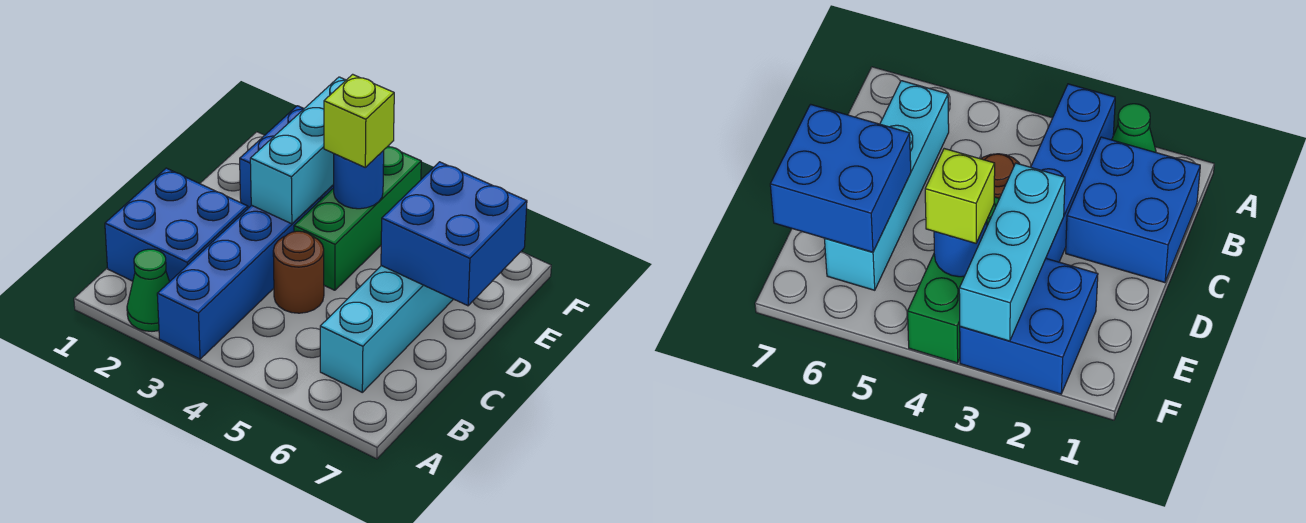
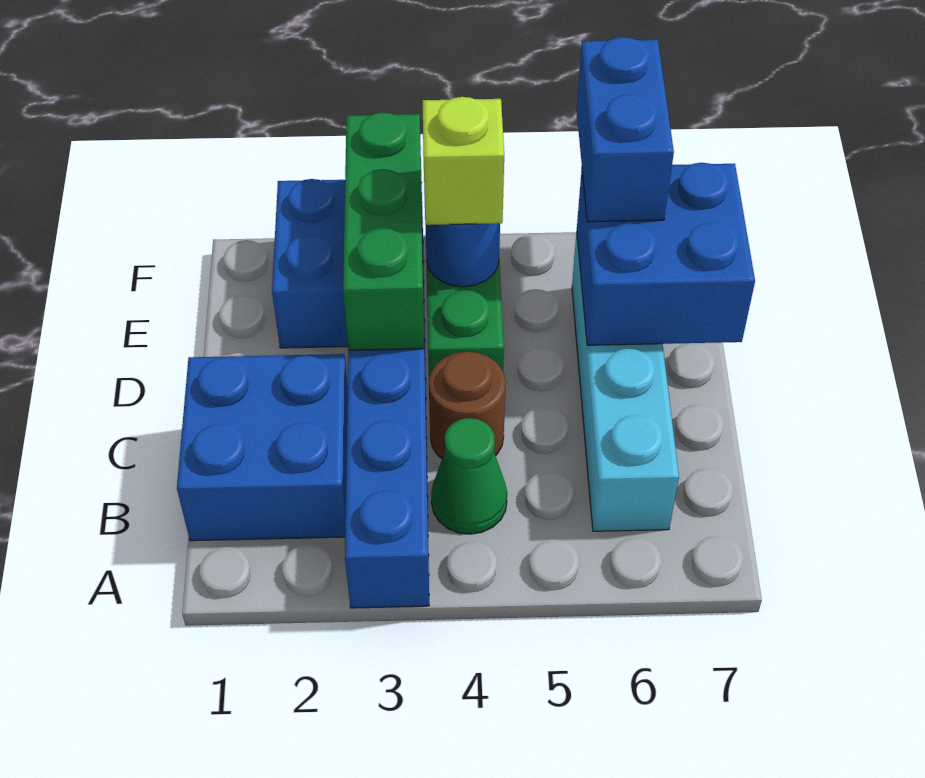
green 1x1 cone [127,249,170,331] -> green 1x1 cone moved to [431,418,507,534]
cyan 1x3 brick [250,77,346,224] -> green 1x3 brick [343,112,424,350]
none -> blue 1x2 brick [577,37,674,222]

